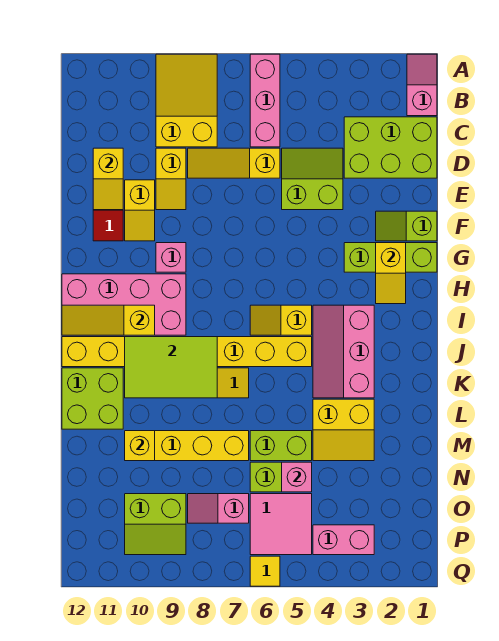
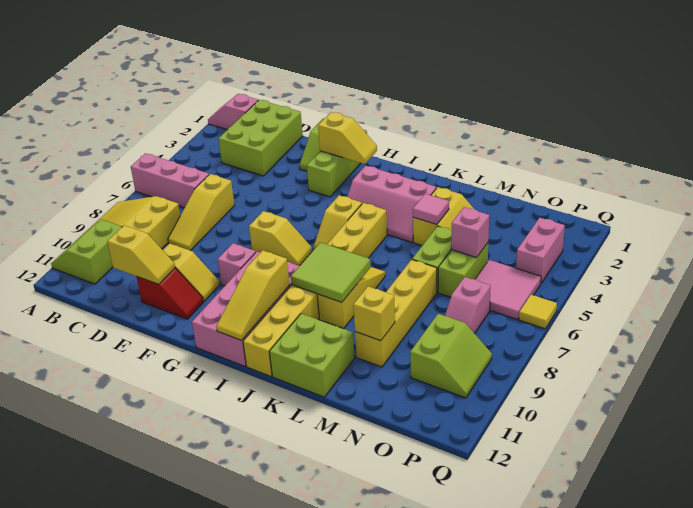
lime 2x2 slope [282,148,343,210] -> lime 2x2 slope moved to [51,219,122,284]
yellow 1x2 slope [156,148,186,210] -> yellow 1x2 slope moved to [249,211,312,266]
lime 2x3 tile [125,337,217,398] -> lime 2x2 tile [291,242,370,302]
none -> pink 1x1 tile [413,194,449,225]

